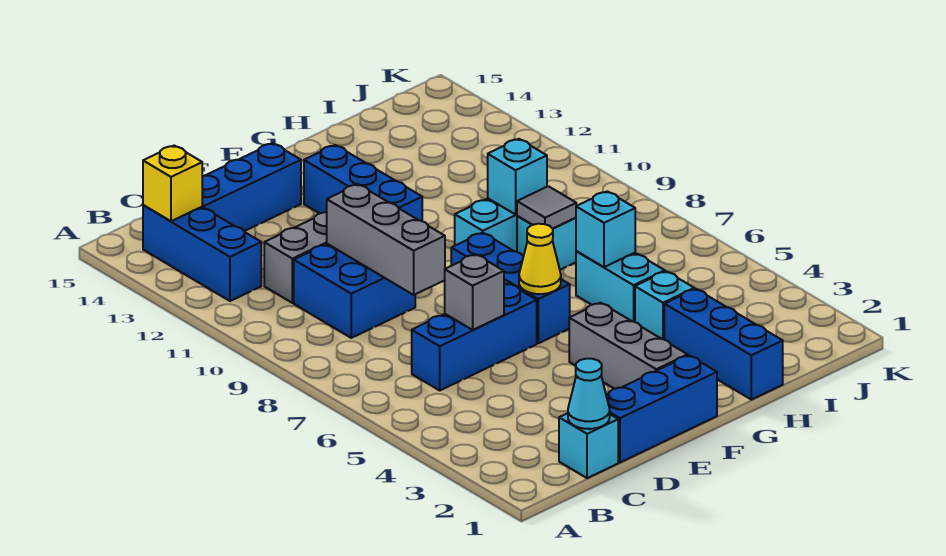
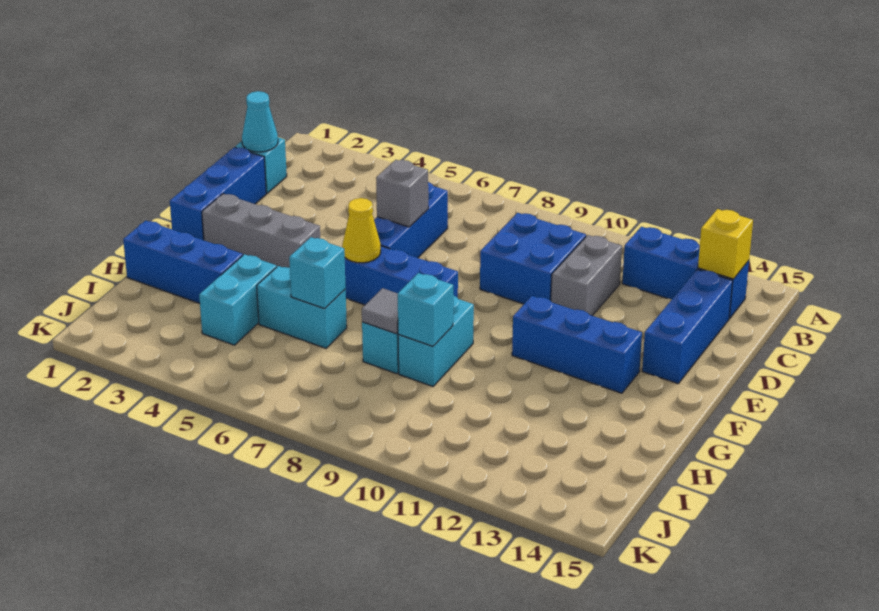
grey 1x3 brick [327,184,445,295] -> none
cyan 1x1 brick [635,271,694,339] -> cyan 1x2 brick [199,254,277,345]

